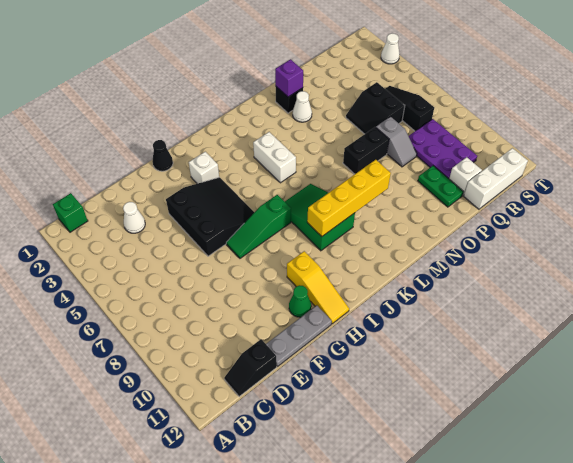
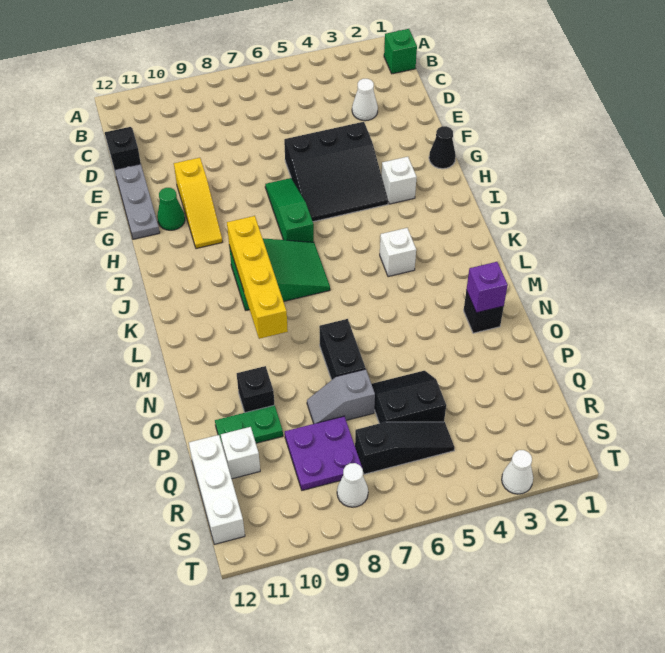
yellow 1x3 slope [287,251,349,324] -> yellow 1x3 slope turned to [174,158,222,249]
white 1x2 brick [253,132,296,183] -> white 1x1 brick [380,228,416,277]
white 1x1 cone [293,91,312,122] -> white 1x1 cone moved to [337,463,368,507]
none -> black 1x1 brick [237,366,274,413]
purple 2x3 plate [409,119,477,178] -> purple 2x2 plate [285,416,362,490]

